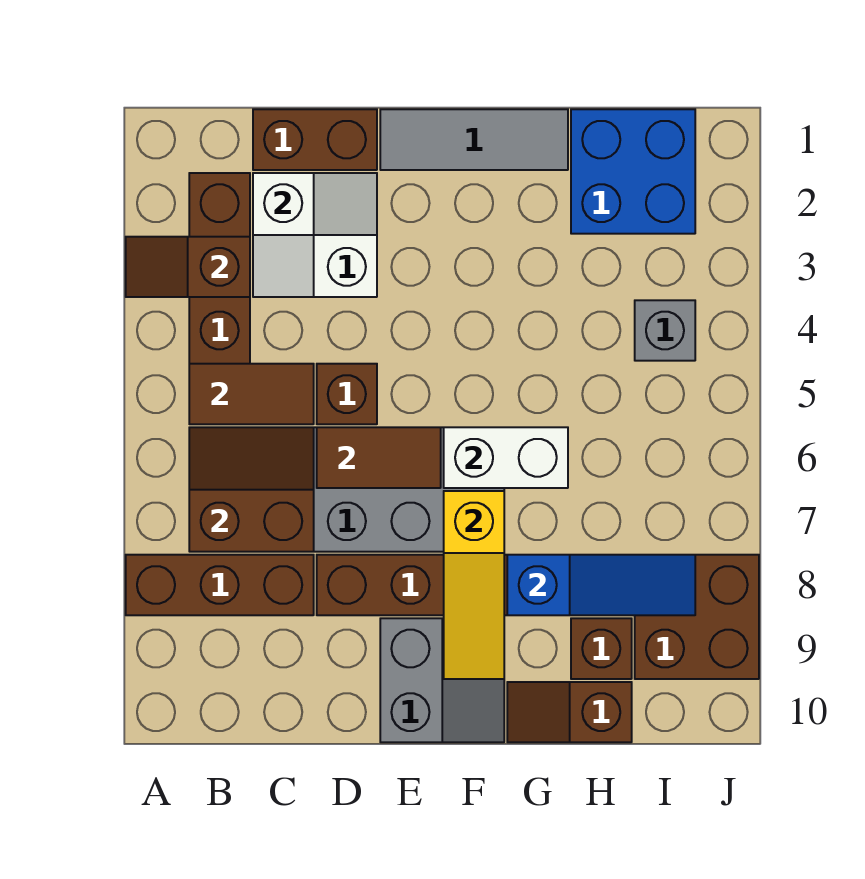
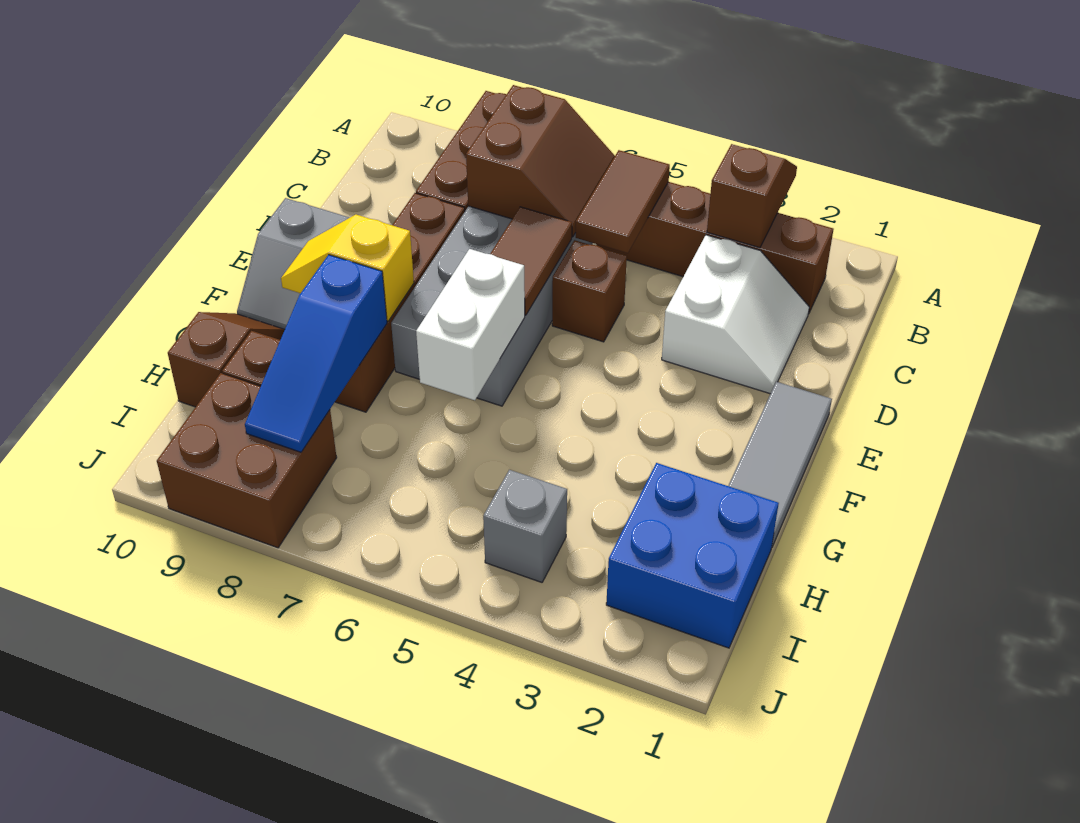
brown 1x2 brick [253,109,377,170] -> none
white 1x2 slope [253,173,314,297] -> none
yellow 1x3 slope [444,491,504,679] -> yellow 1x2 slope [281,215,414,321]

